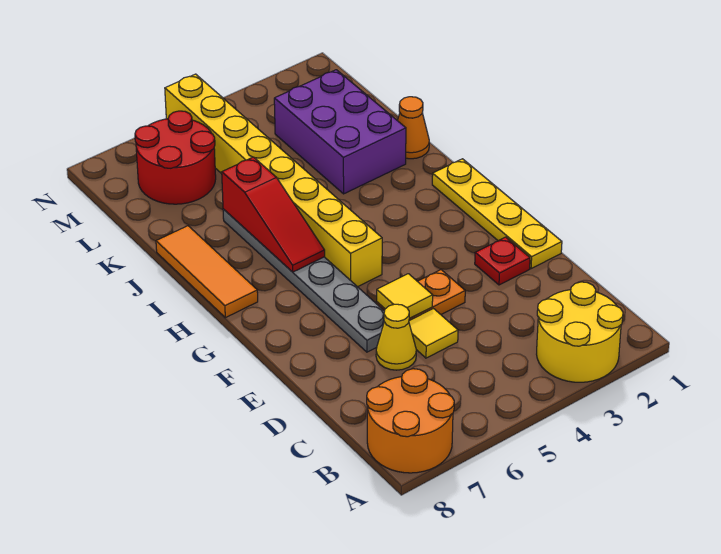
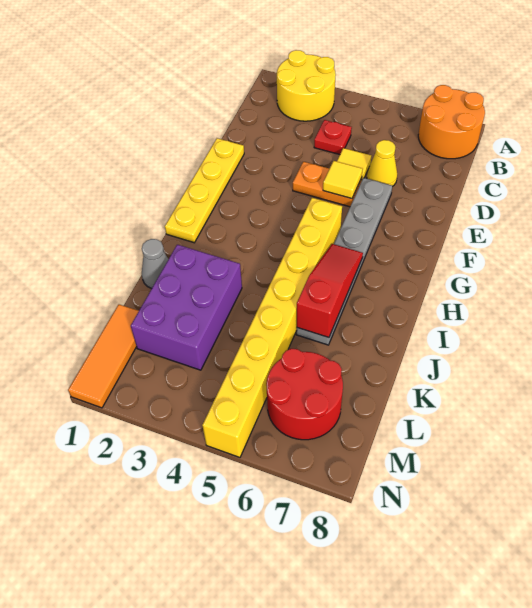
red 1x1 plate [475,237,530,285] -> red 1x1 plate moved to [314,120,352,155]
orange 1x3 tile [156,226,258,318] -> orange 1x3 tile moved to [68,304,139,408]
orange 1x1 cone [398,97,429,159] -> grey 1x1 cone [142,239,168,289]

